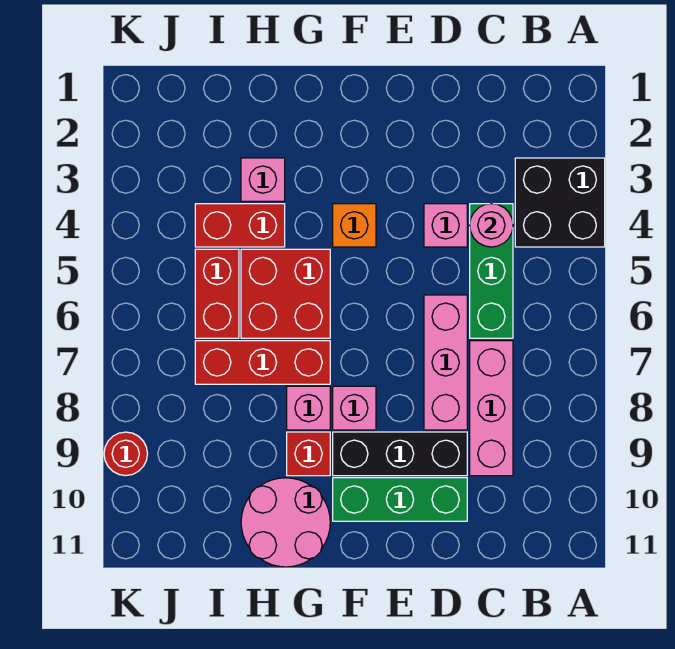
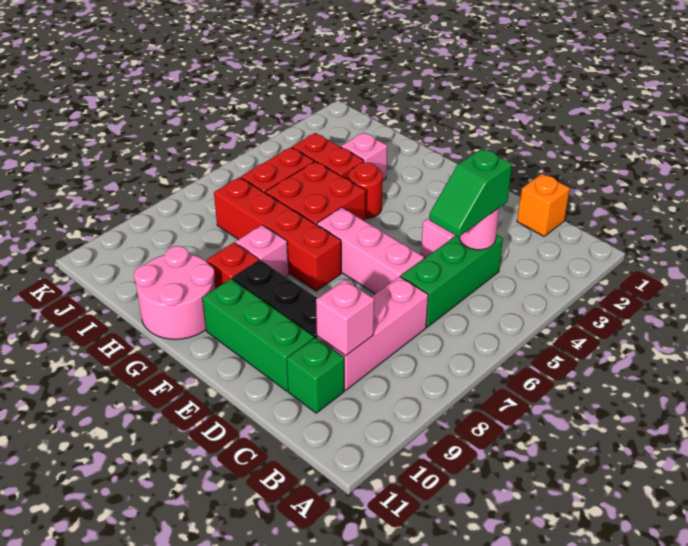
black 2x2 brick [515,158,605,247] -> none
none -> green 1x2 slope [429,149,512,237]
none -> green 1x1 brick [287,337,344,413]
pink 1x3 brick [424,295,467,430] -> pink 1x3 brick turned to [317,207,424,294]
orange 1x1 brick [333,204,376,247] -> orange 1x1 brick moved to [517,174,570,236]
pink 1x1 brick [333,386,376,430] -> pink 1x1 brick moved to [316,280,374,356]
red 1x3 brick [195,341,330,384] -> red 1x4 brick [214,177,341,291]
red 1x1 round brick [104,432,147,476] -> red 1x1 round brick moved to [349,163,383,218]

